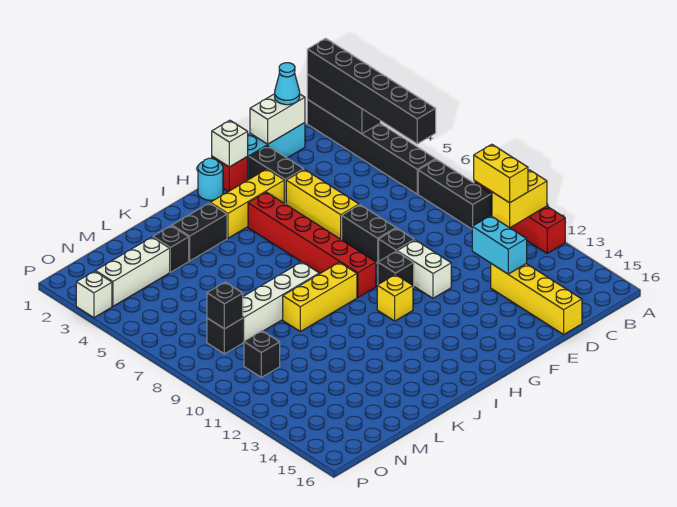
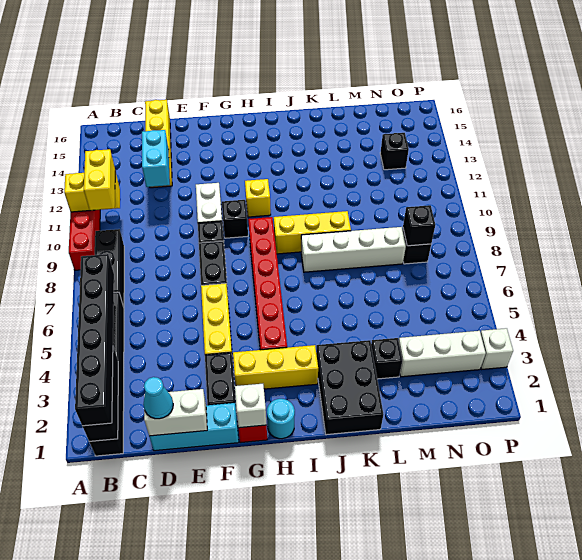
black 1x2 brick [172,203,227,261] -> black 2x3 brick [316,340,383,435]
black 1x1 brick [244,331,280,377] -> black 1x1 brick moved to [380,133,409,170]

